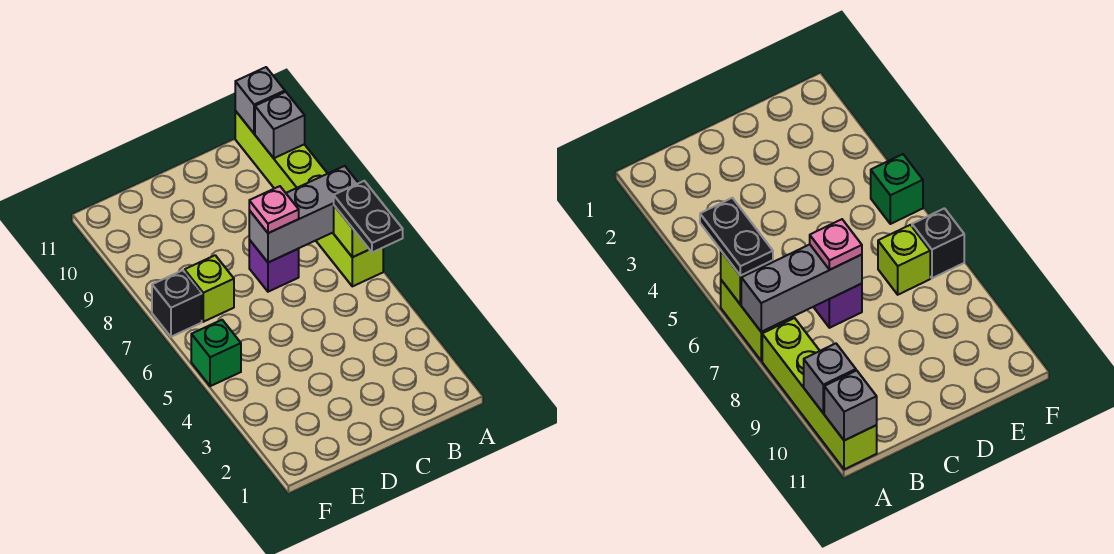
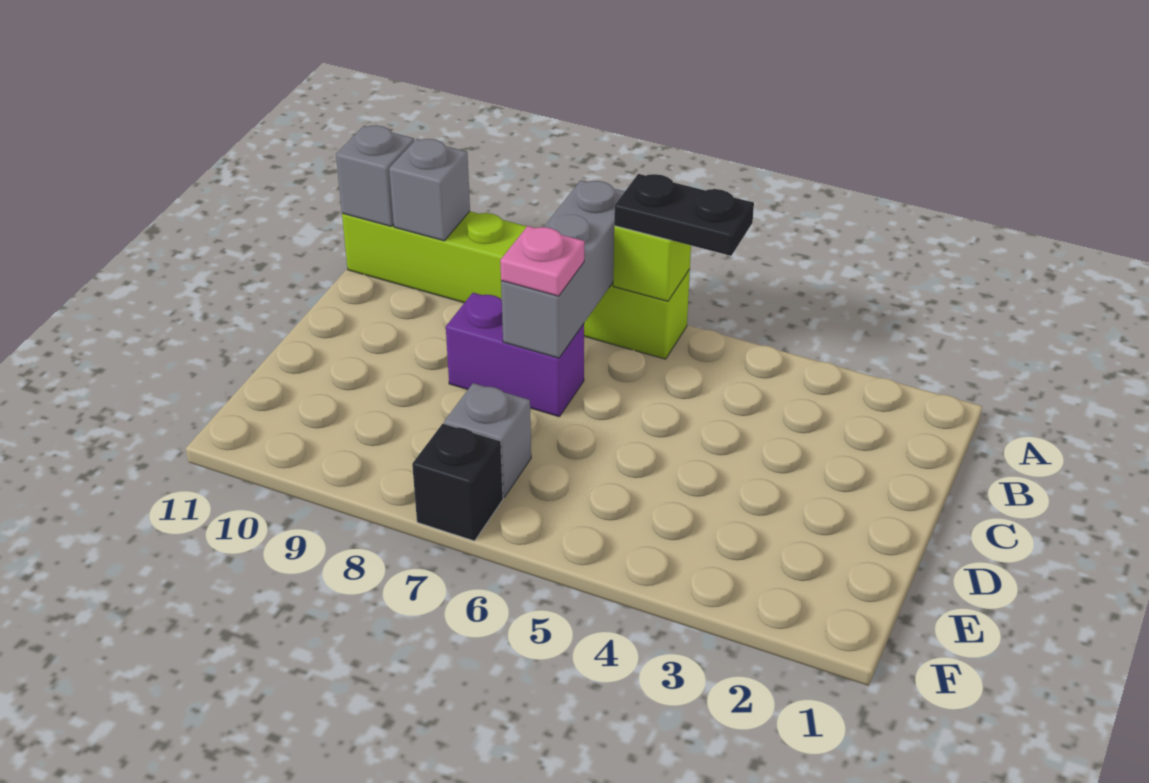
purple 1x1 brick [249,240,299,292] -> purple 1x2 brick [446,293,584,417]
lime 1x1 brick [185,255,234,322] -> grey 1x1 brick [444,383,531,497]
green 1x1 brick [191,320,241,386] -> none

